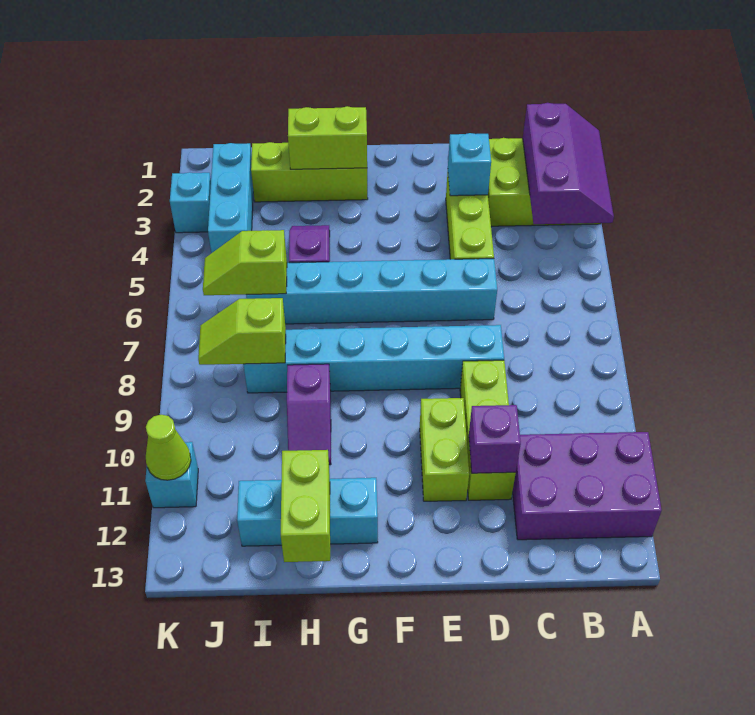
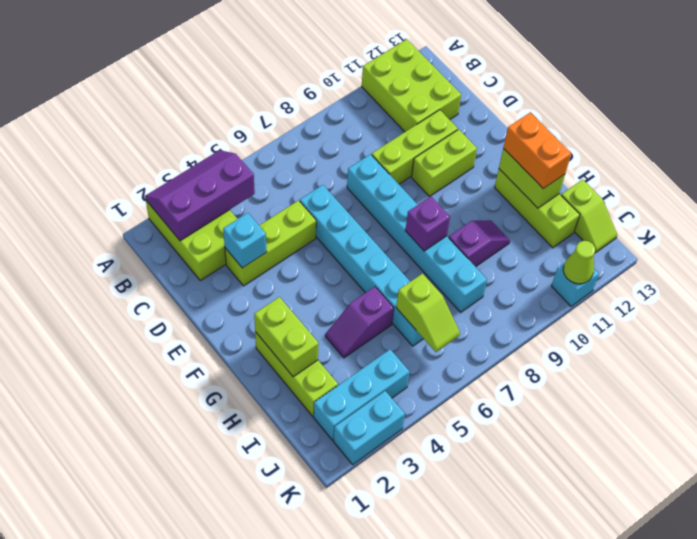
purple 2x3 brick [513,432,662,540] -> lime 2x3 brick [362,39,461,132]
purple 1x1 brick [469,405,521,473] -> purple 1x1 brick moved to [405,197,450,251]
cyan 1x3 brick [237,478,378,546] -> lime 1x3 brick [495,169,580,248]
none -> orange 1x2 brick [503,112,571,189]
lime 1x2 brick [281,450,330,562] -> lime 1x2 brick turned to [499,148,565,208]
lime 1x2 slope [198,298,286,365] -> lime 1x2 slope moved to [561,180,617,253]
cyan 1x1 brick [170,172,211,233] -> cyan 1x2 brick [334,391,405,465]

